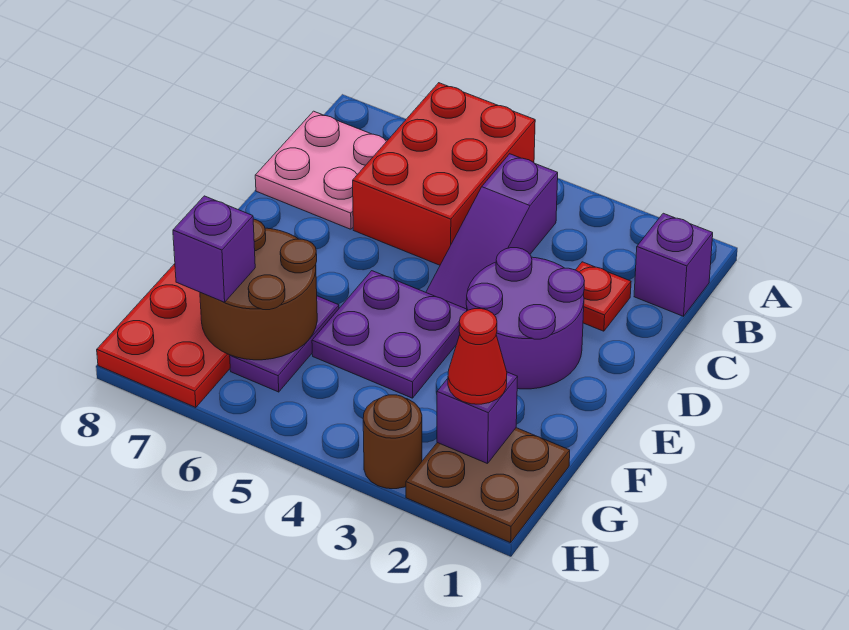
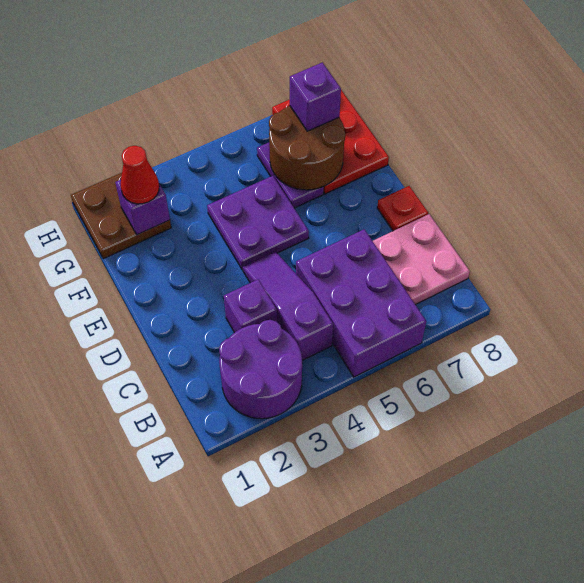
red 2x3 brick [353,83,535,265] -> purple 2x3 brick [296,229,426,377]
purple 1x1 brick [634,213,713,316] -> purple 1x1 brick moved to [224,280,277,333]
red 1x1 plate [576,262,631,331] -> red 1x1 plate moved to [377,186,428,231]
purple 2x2 round brick [466,248,584,389] -> purple 2x2 round brick moved to [219,320,302,419]
brown 1x1 round brick [363,395,422,489] -> none

